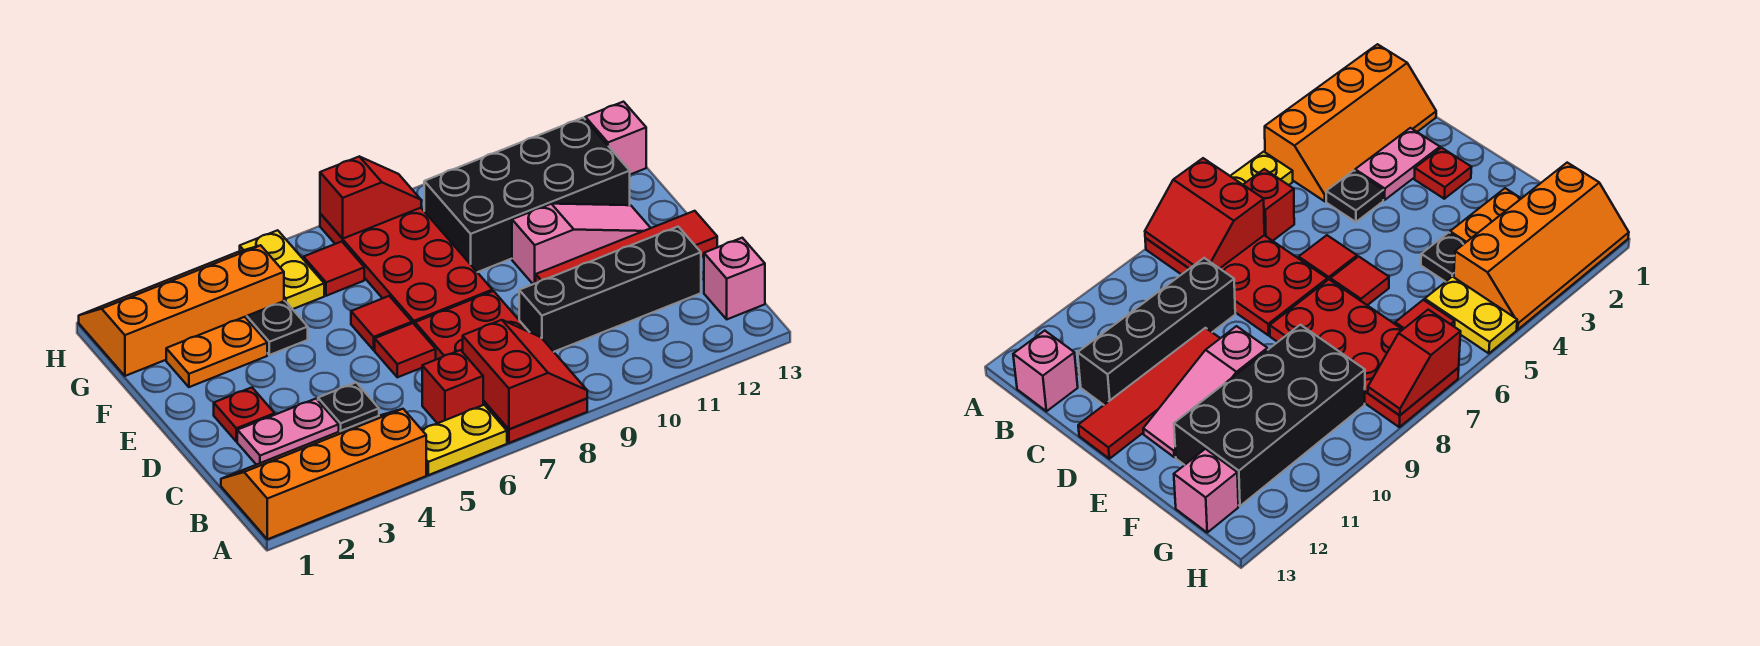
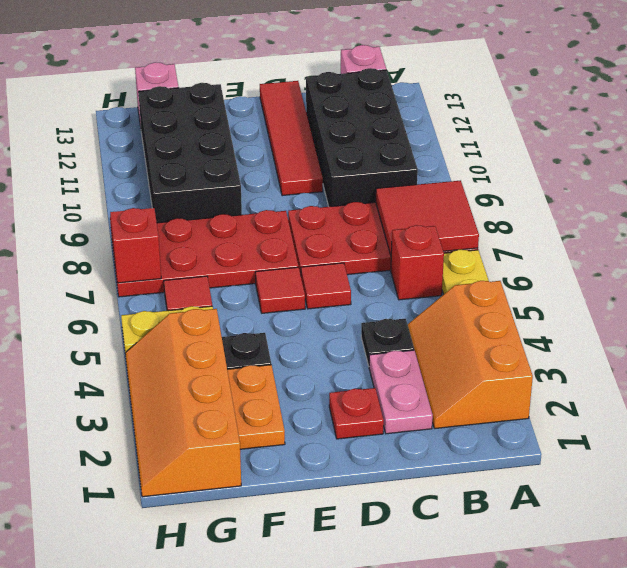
orange 2x4 slope [221,409,426,539] -> orange 2x3 slope [408,281,533,429]
red 2x2 slope [463,320,587,429] -> red 2x2 tile [376,180,479,255]
black 1x4 brick [519,227,701,352] -> black 2x4 brick [306,68,418,207]
pink 1x3 slope [512,204,650,284] -> none

